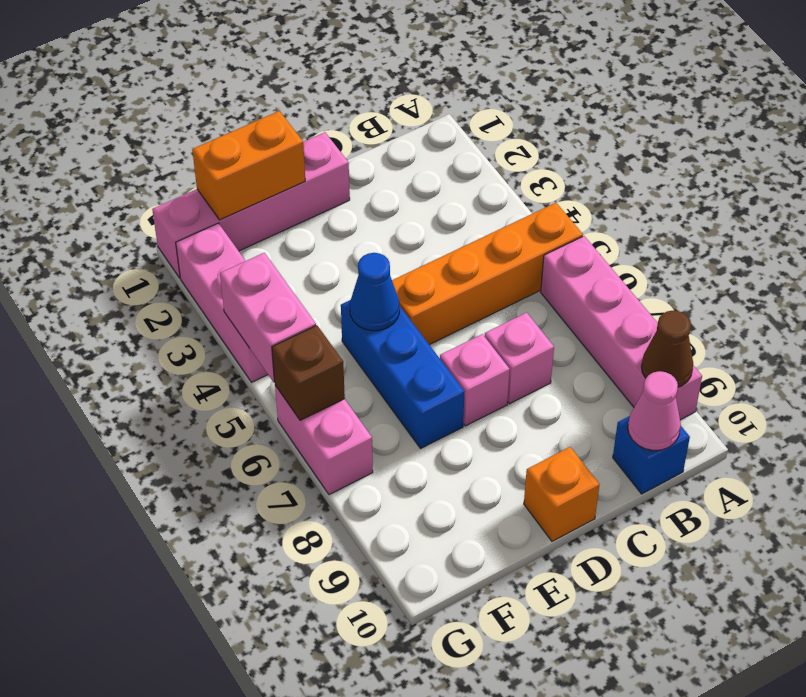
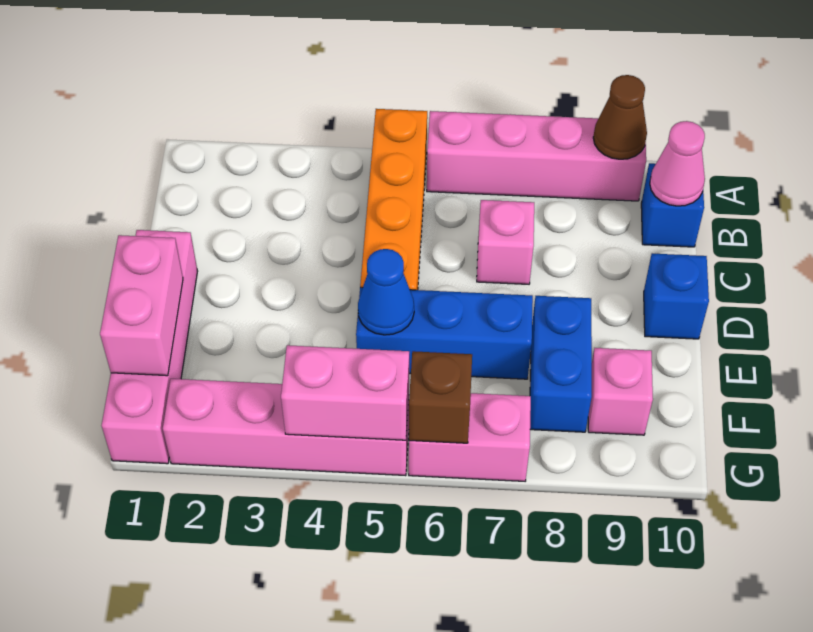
pink 1x1 brick [440,334,510,426] -> pink 1x1 brick moved to [588,348,653,435]
orange 1x1 brick [524,447,600,541] -> blue 1x1 brick [644,253,709,339]
orange 1x2 brick [192,111,305,220] -> pink 1x2 brick [100,235,183,376]
none -> blue 1x2 brick [530,296,592,432]
pink 1x3 brick [176,223,268,382] -> pink 1x4 brick [163,379,409,476]

